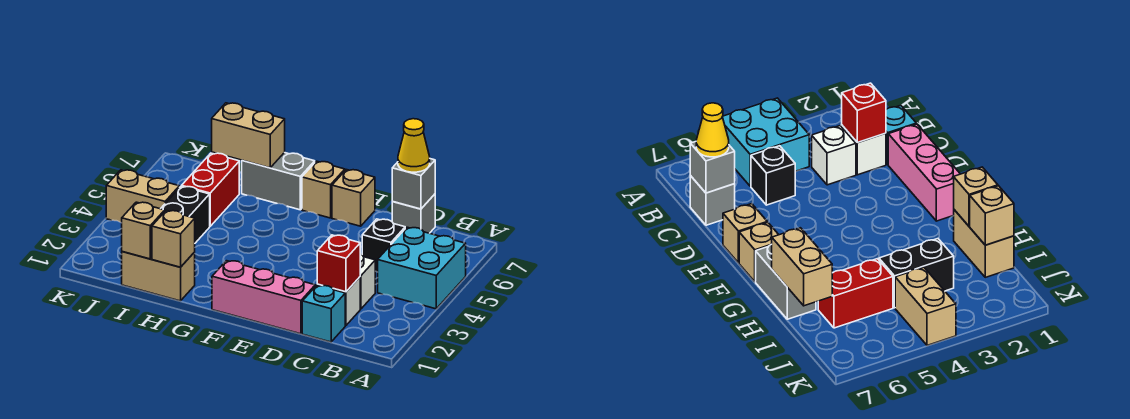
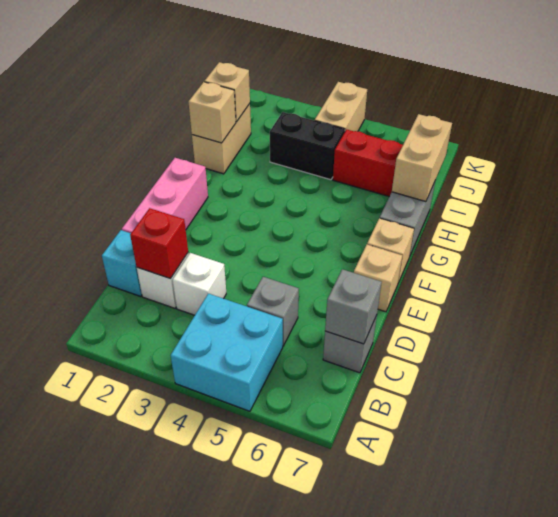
black 1x1 brick [362,219,405,272] -> grey 1x1 brick [247,277,299,346]
yellow 1x1 cone [398,119,430,172] -> none

